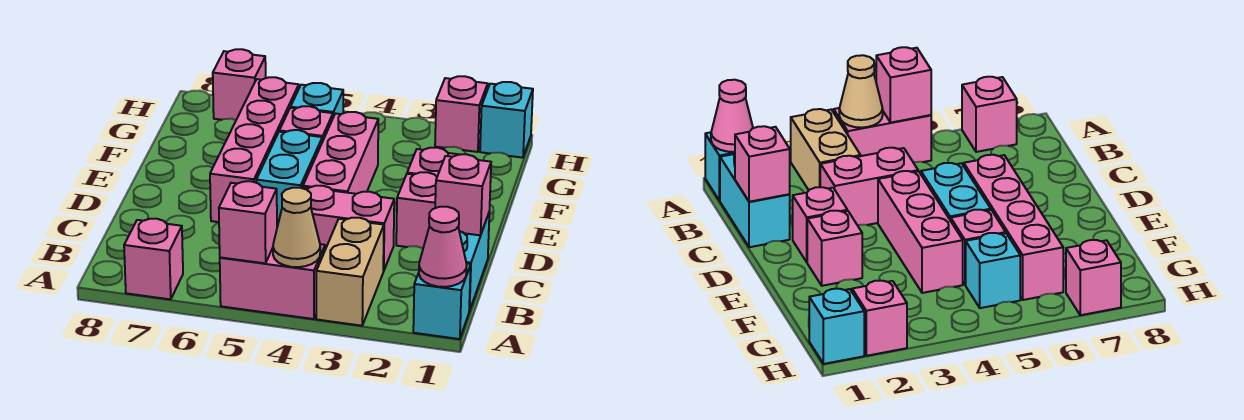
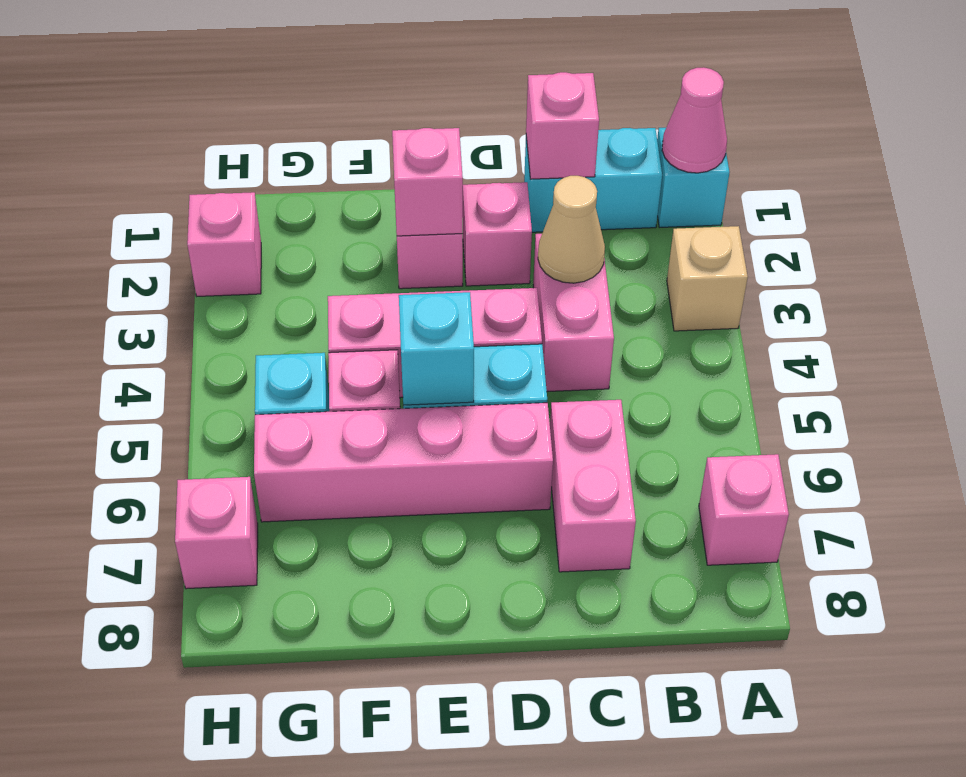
tan 1x2 brick [316,218,384,326] -> tan 1x1 brick [667,226,748,331]
pink 1x2 brick [220,244,325,319] -> pink 1x2 brick moved to [550,400,636,572]
tan 1x1 cone [273,188,320,267] -> tan 1x1 cone moved to [538,176,605,283]
pink 1x1 brick [219,181,277,263] -> pink 1x1 brick moved to [392,128,463,236]
cyan 1x1 brick [480,82,533,158] -> cyan 1x1 brick moved to [399,292,474,405]

